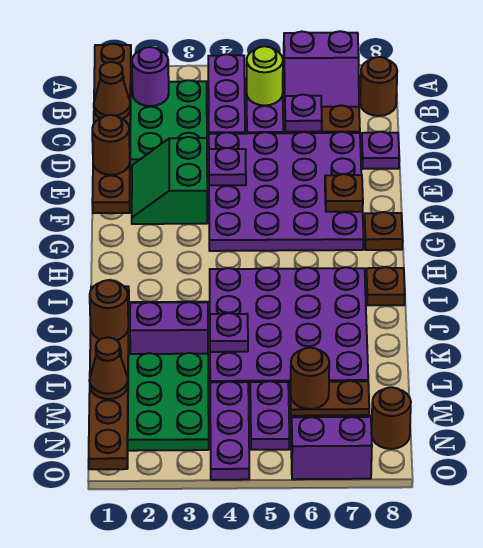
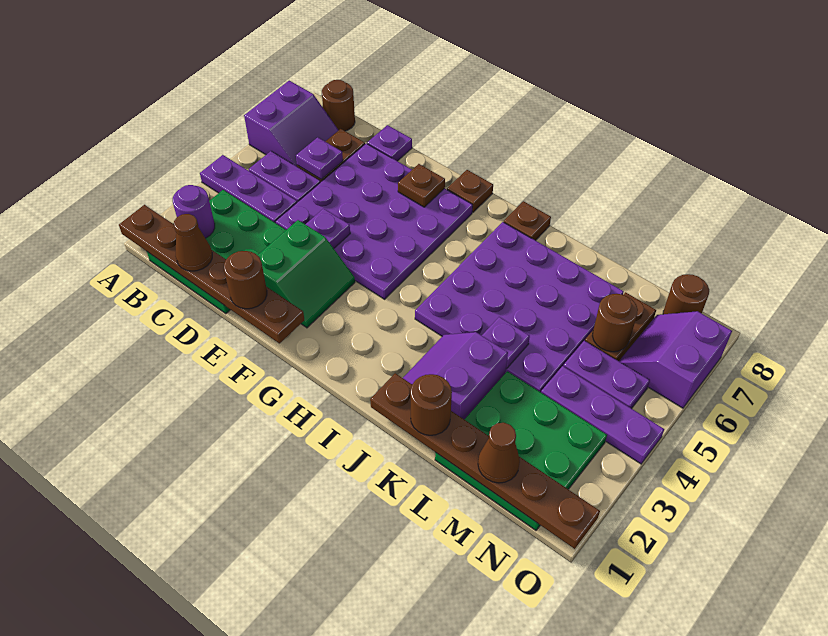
lime 1x1 round brick [247,46,283,105] -> none
green 2x2 slope [132,137,207,224] -> green 2x2 slope turned to [258,220,355,328]

